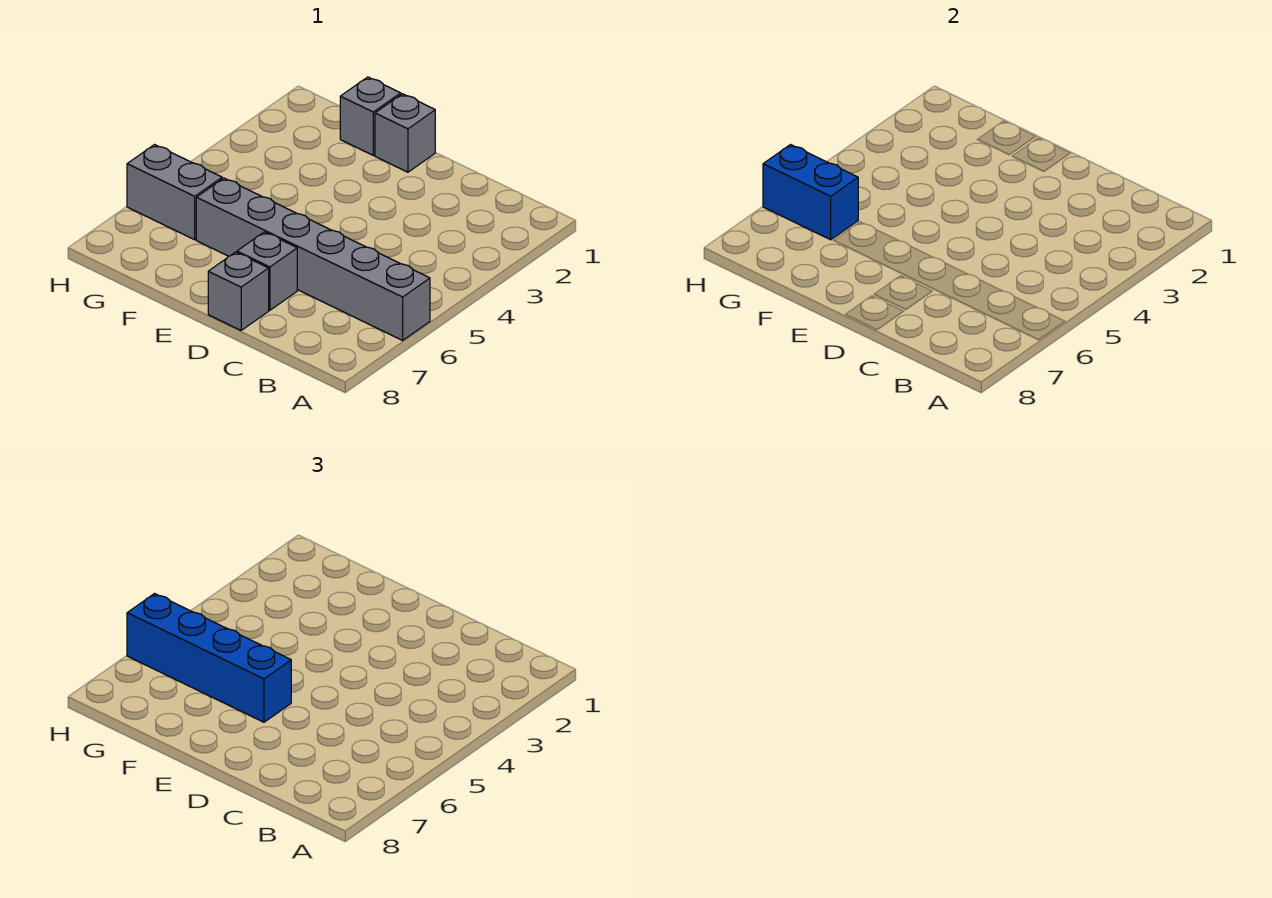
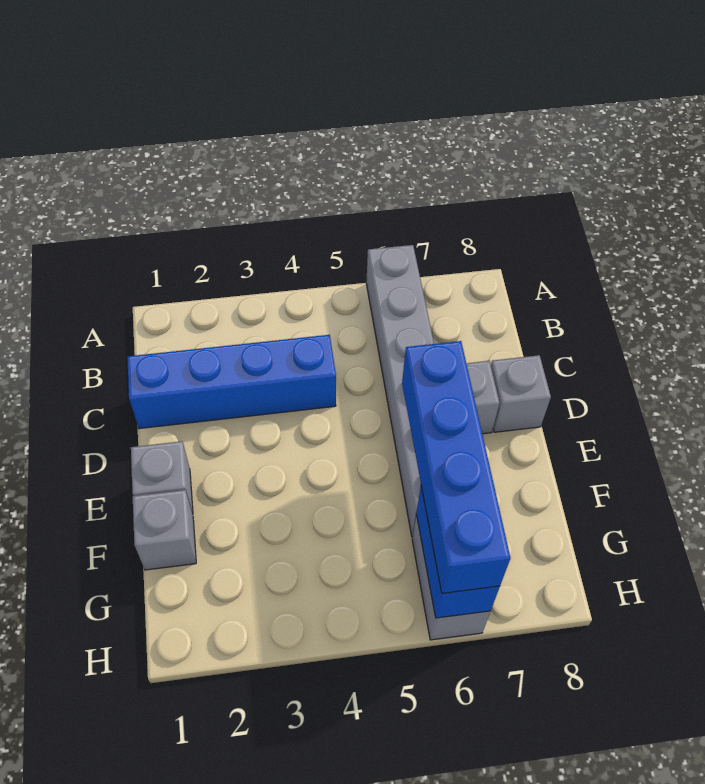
none -> blue 1x4 brick [127,335,336,429]

